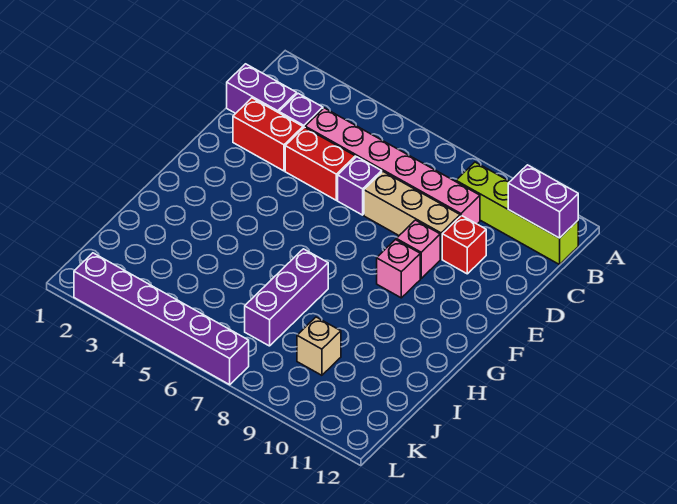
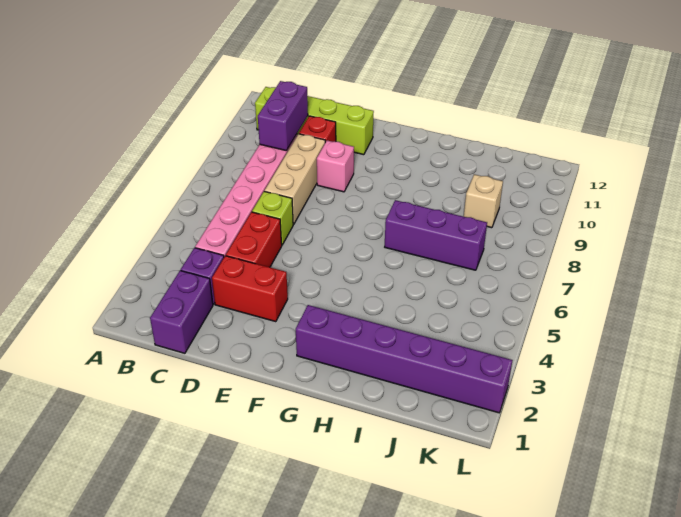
lime 1x4 brick [456,162,578,265] -> lime 1x4 brick turned to [255,87,374,155]
purple 1x2 brick [508,165,578,238] -> purple 1x2 brick moved to [258,81,308,151]
red 1x2 brick [233,98,303,171] -> red 1x2 brick turned to [212,256,288,322]
purple 1x1 brick [338,157,382,215] -> lime 1x1 brick [252,191,294,245]
pink 1x1 brick [377,240,420,298] -> none
purple 1x6 brick [74,253,249,385] -> purple 1x6 brick turned to [296,305,513,413]

